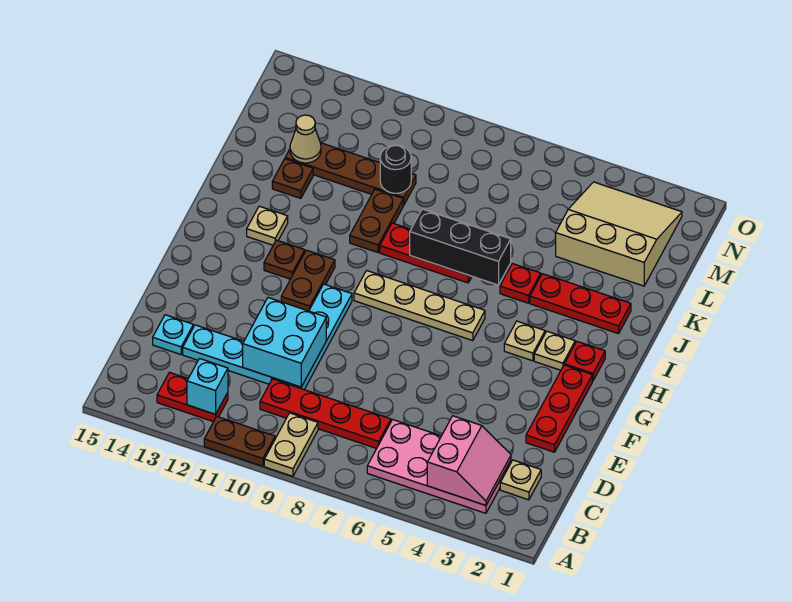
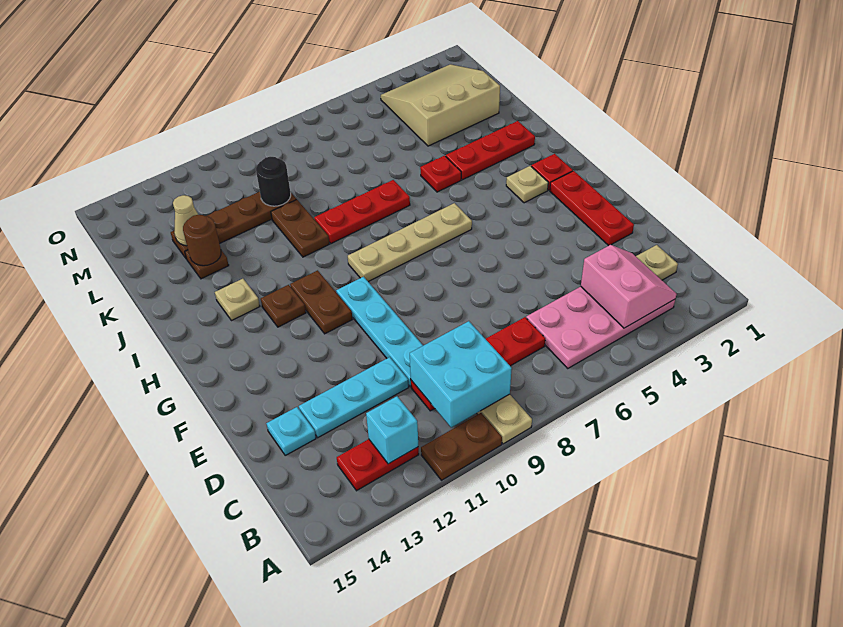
cyan 2x2 brick [243,298,326,387] -> cyan 2x2 brick moved to [410,321,512,428]
tan 1x1 plate [504,321,545,361] -> none
black 1x3 brick [410,209,511,285] -> none
none -> brown 1x1 round brick [183,215,221,266]

